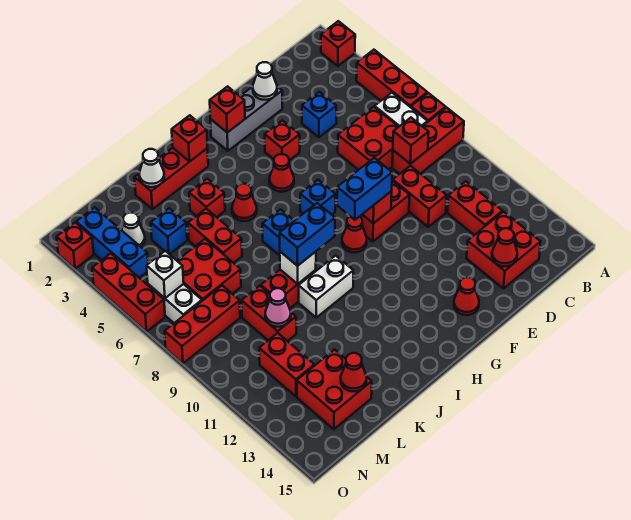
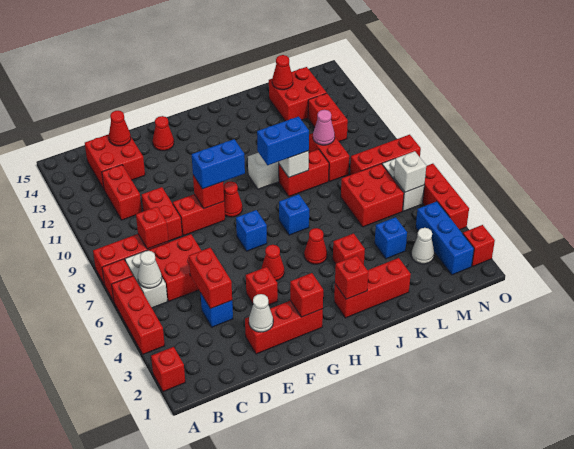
grey 1x3 brick [210,87,282,151] -> red 1x3 brick [245,301,323,354]
white 1x1 cone [139,149,164,187] -> white 1x1 cone moved to [138,251,162,288]
red 1x2 brick [188,209,242,263] -> red 1x2 brick moved to [189,248,232,309]

